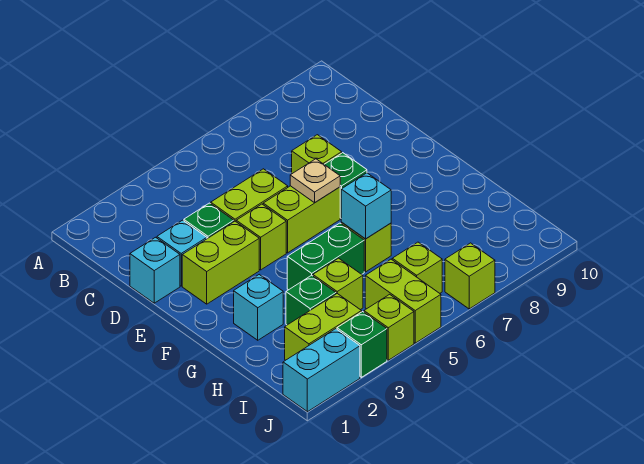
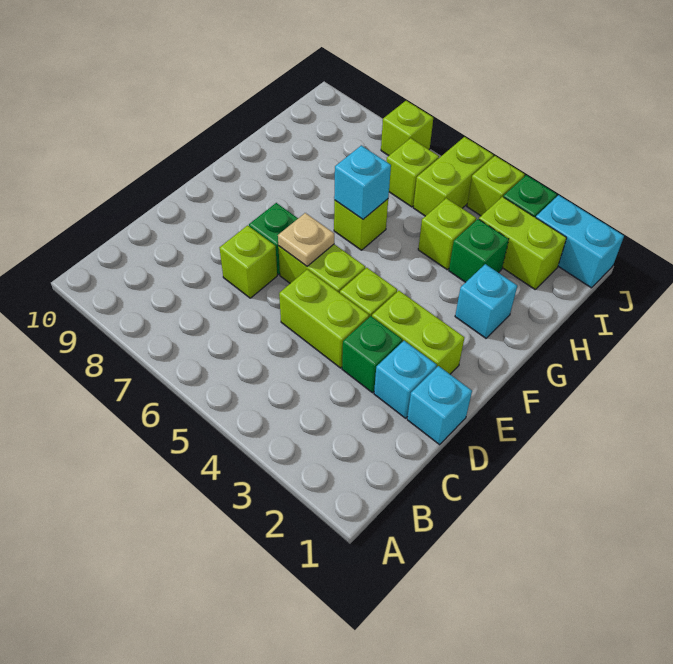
green 1x2 brick [287,223,364,290] -> none

